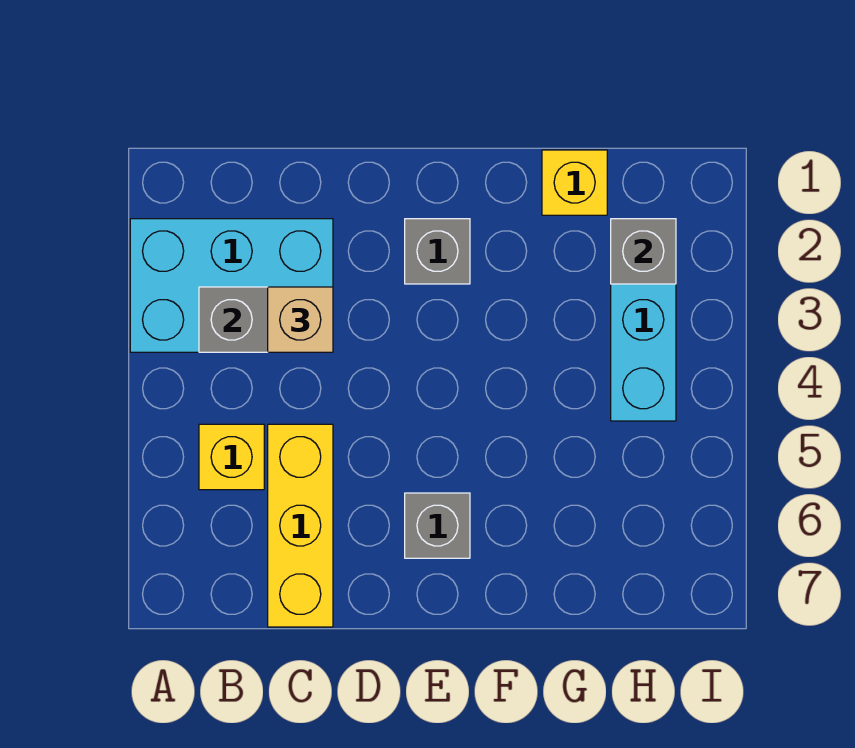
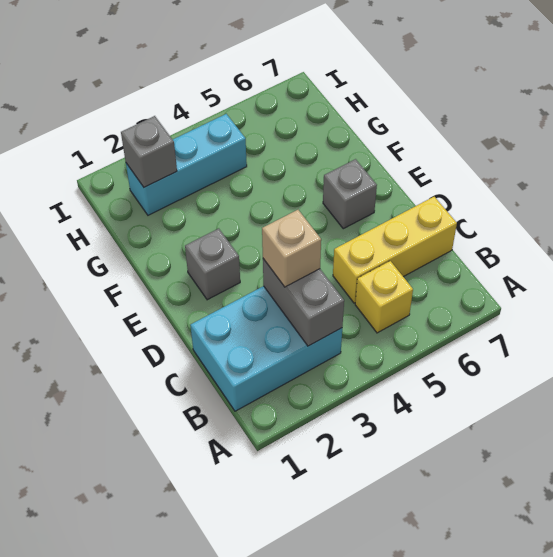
cyan 2x3 brick [130,219,333,352] -> cyan 2x3 brick turned to [190,286,342,411]
yellow 1x1 brick [542,150,607,215] -> none

